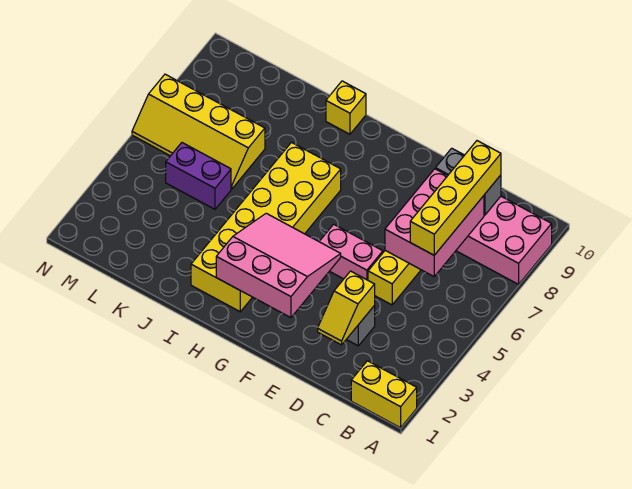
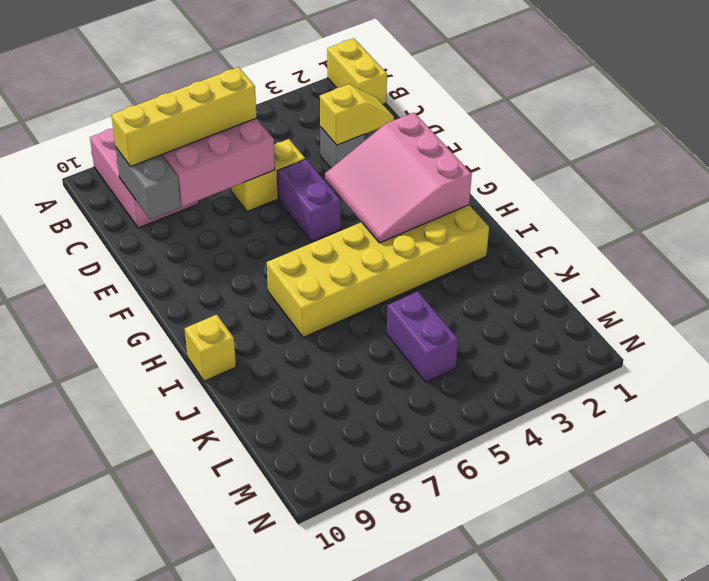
pink 1x2 brick [319,224,383,280] -> purple 1x2 brick [277,159,341,242]
yellow 2x4 slope [132,74,265,189] -> none

